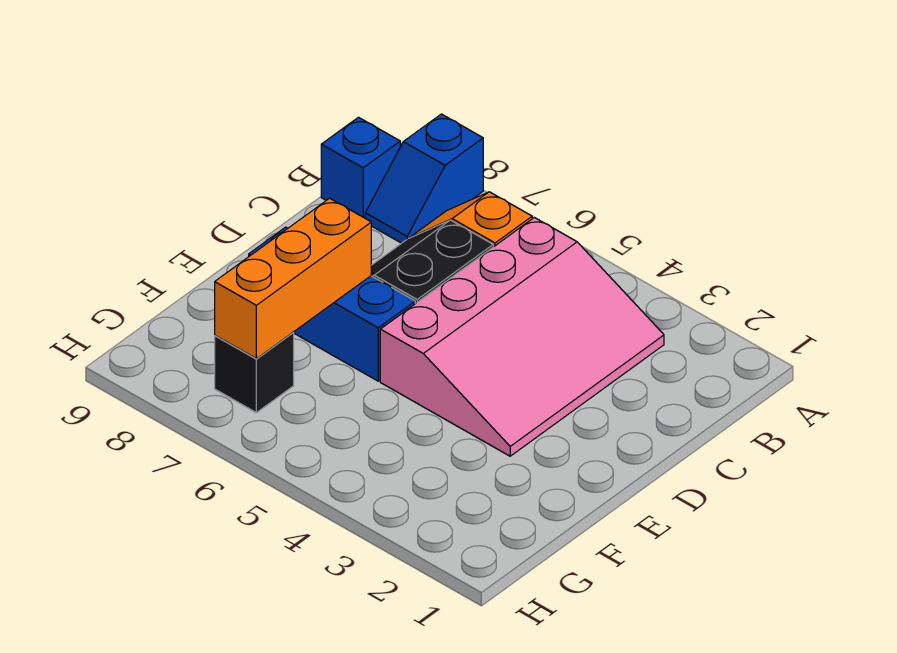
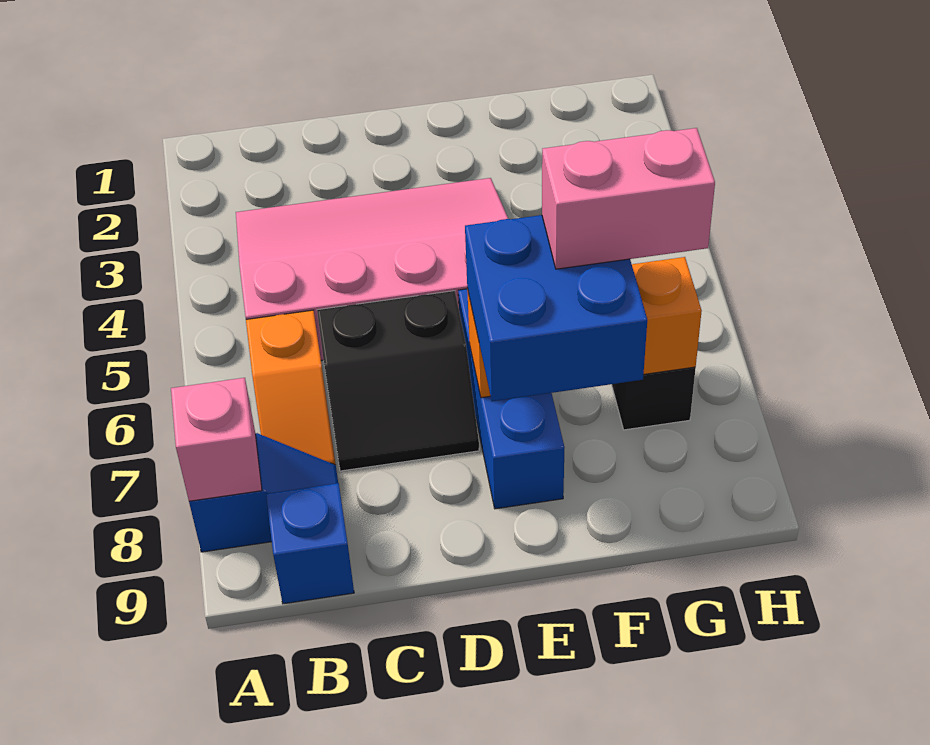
none -> pink 1x1 brick [171,378,262,501]
none -> blue 2x2 brick [465,215,647,401]
none -> pink 1x2 brick [542,128,715,269]

